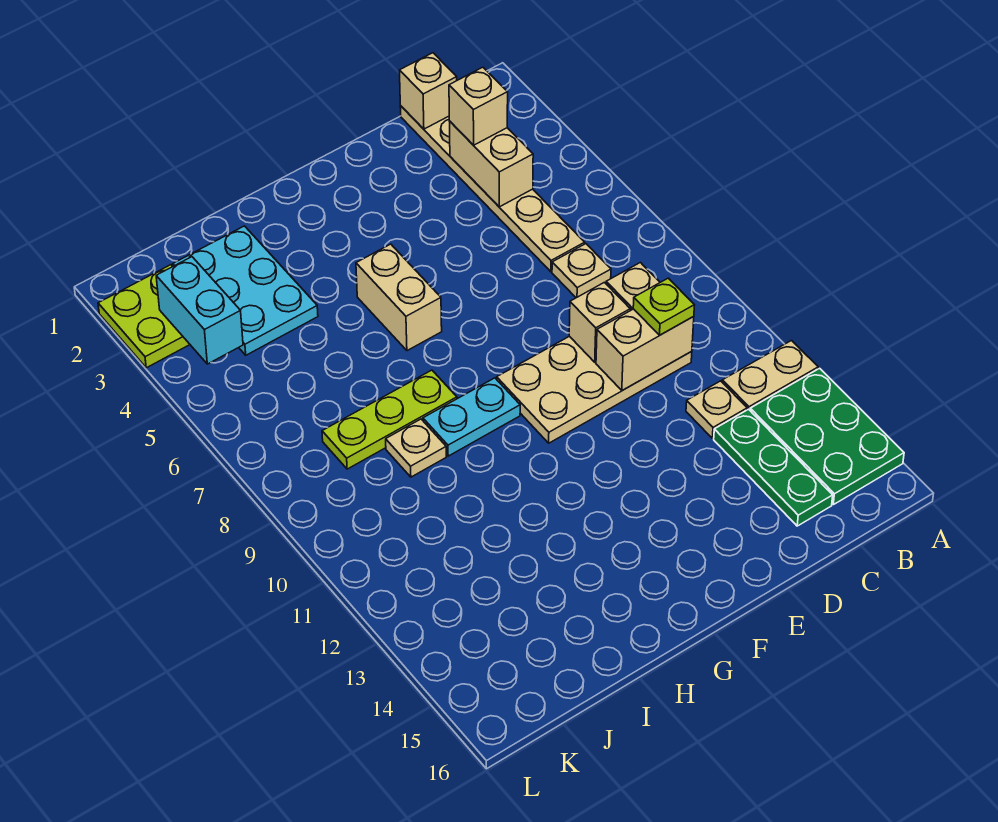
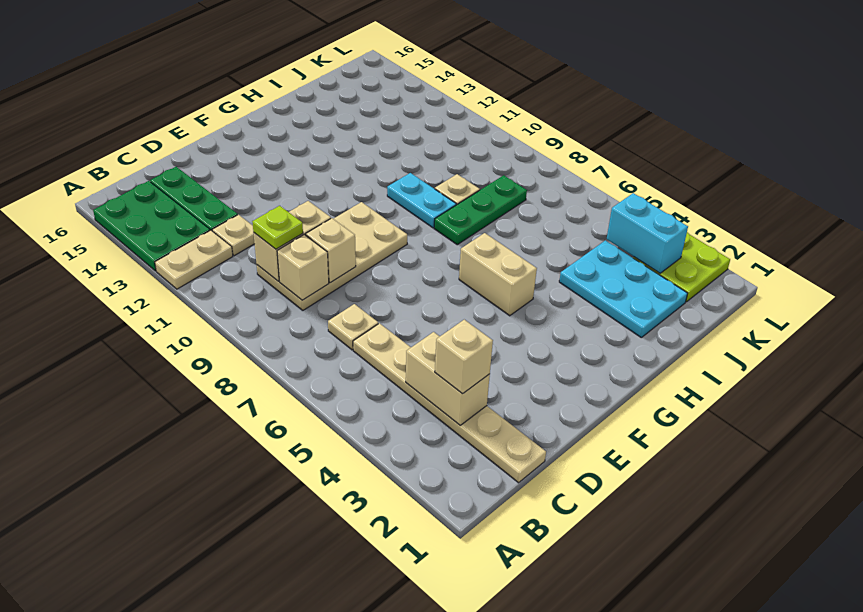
tan 1x1 brick [400,53,457,129] -> none
cyan 1x2 plate [423,378,520,456] -> cyan 1x2 plate turned to [387,173,456,228]
lime 1x3 plate [322,370,457,469] -> green 1x3 plate [434,175,527,245]

